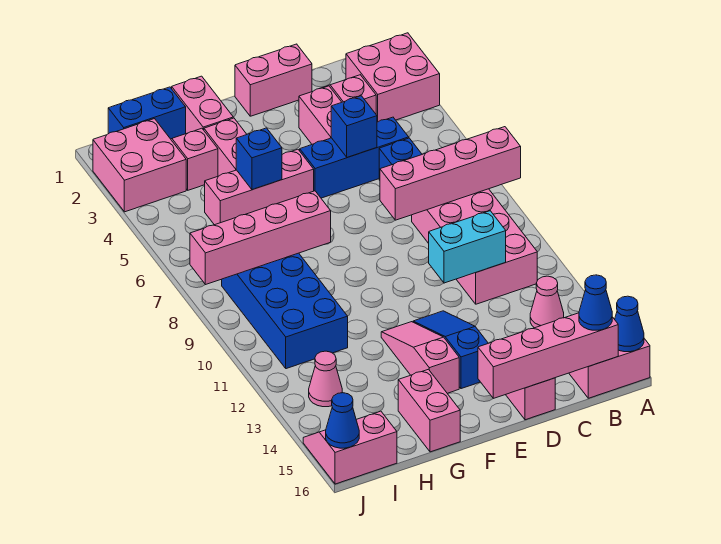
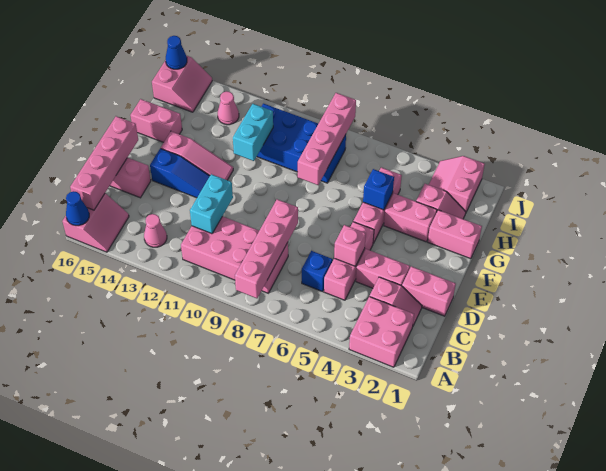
blue 1x1 cone [579,275,612,330] -> none
blue 1x3 brick [300,117,409,198] -> pink 1x3 brick [324,222,374,300]
pink 1x2 brick [235,44,312,116] -> pink 1x2 brick turned to [402,266,456,316]
blue 1x1 brick [331,96,377,157] -> pink 1x1 brick [334,225,366,266]
none -> cyan 1x2 brick [233,104,273,161]
blue 1x2 brick [108,87,186,139] -> none
pink 2x2 brick [93,119,186,212] -> pink 2x2 slope [429,156,485,212]

